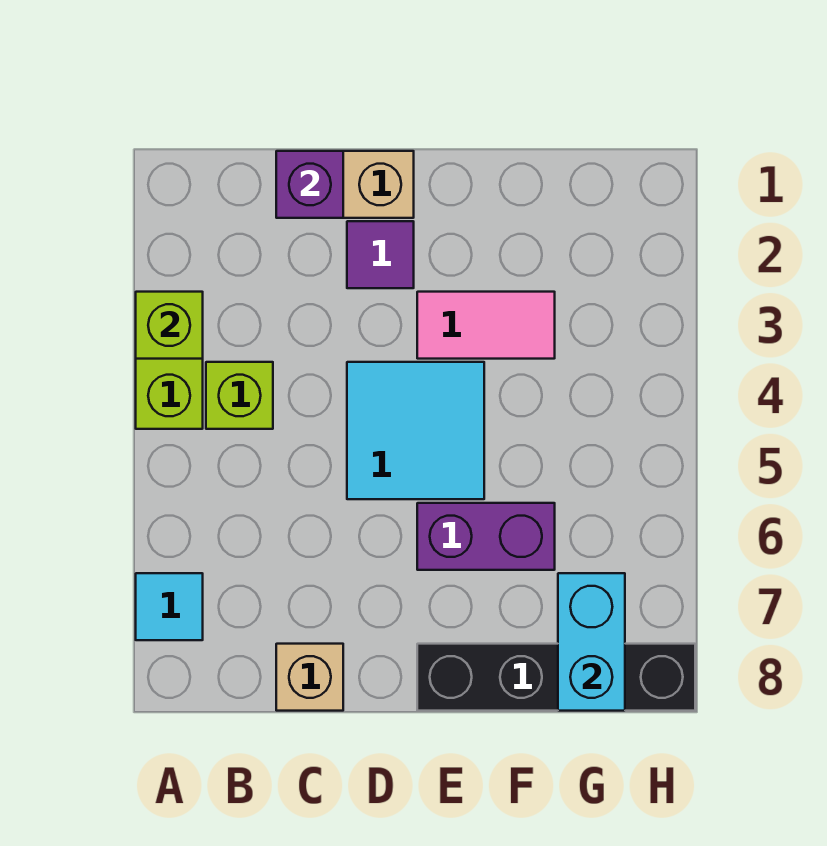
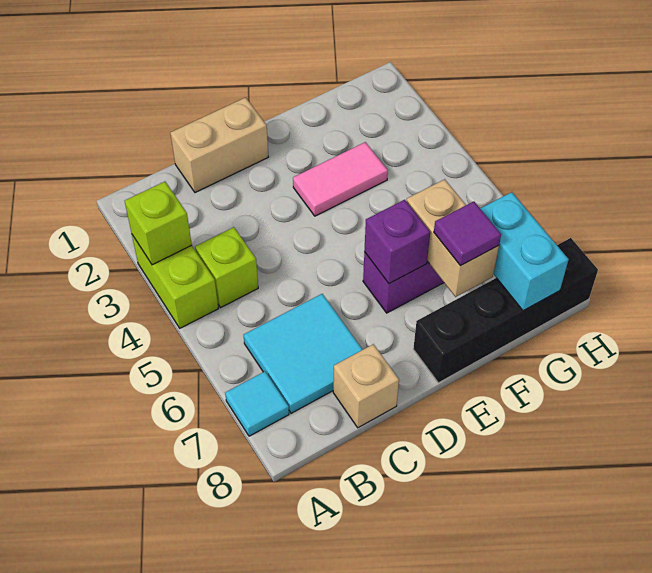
purple 1x1 brick [276,151,343,218] -> purple 1x1 brick moved to [364,200,430,284]
purple 1x1 tile [347,221,414,288] -> purple 1x1 tile moved to [434,201,501,266]
cyan 2x2 tile [347,362,484,499] -> cyan 2x2 tile moved to [244,294,363,413]
none -> tan 1x2 brick [406,179,499,297]

